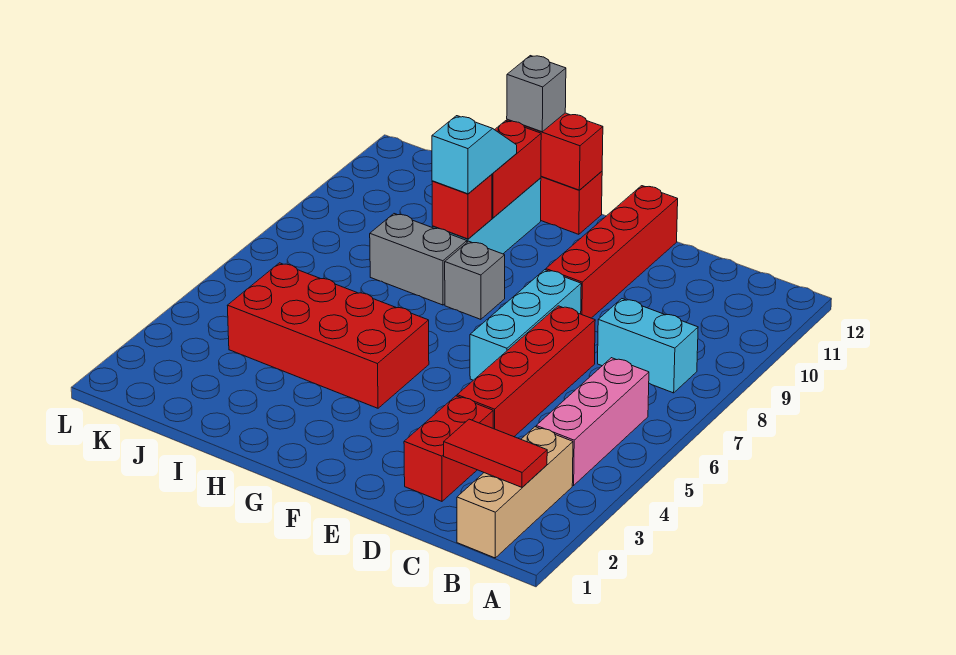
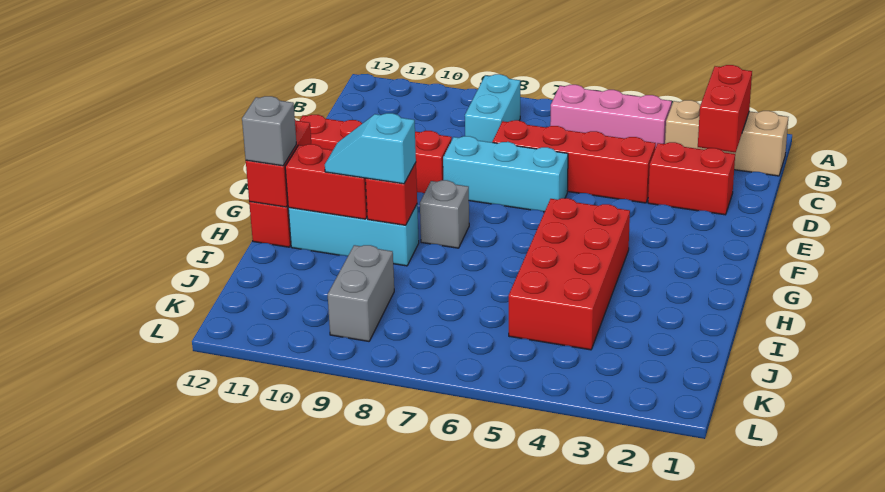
red 1x2 tile [444,419,547,487] -> red 1x2 brick [698,65,752,152]
grey 1x2 brick [370,214,467,305] -> grey 1x2 brick moved to [328,245,394,341]

